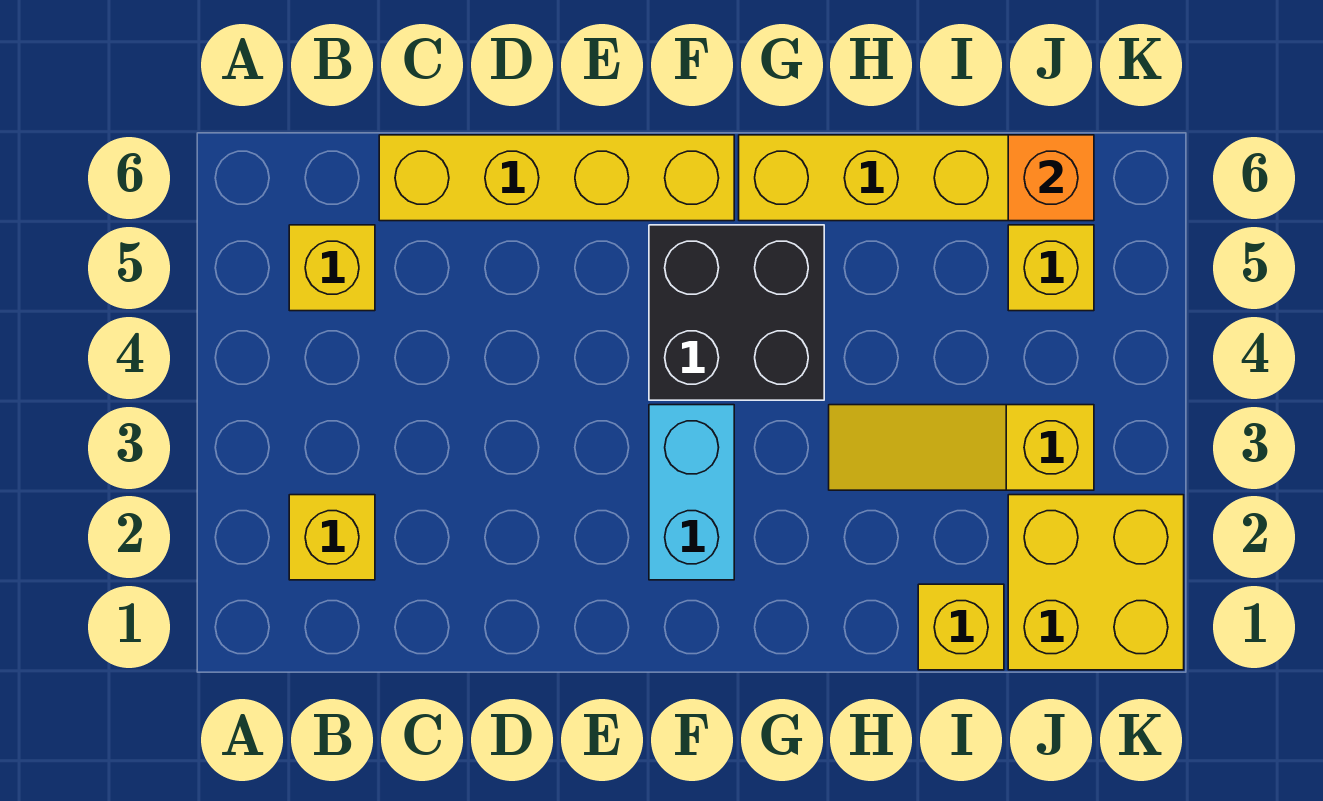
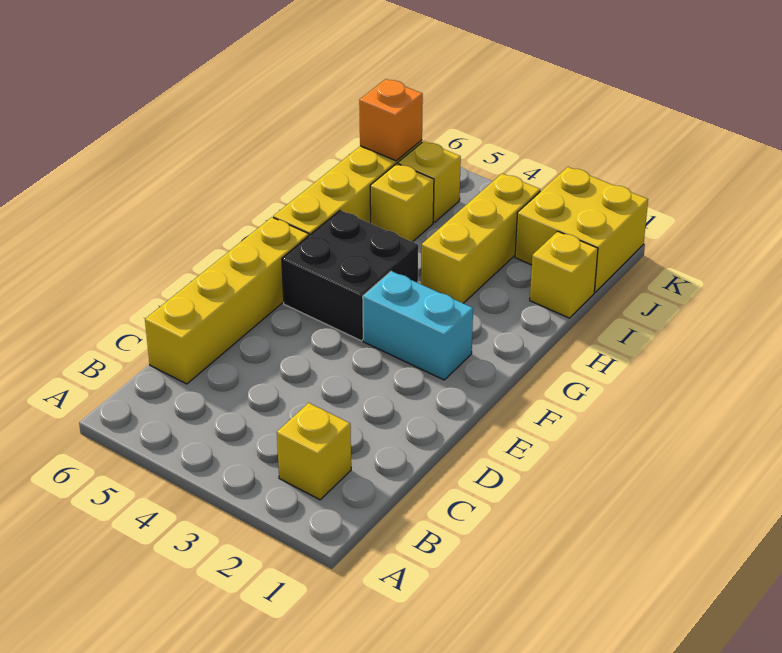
yellow 1x1 brick [289,225,375,311] -> yellow 1x1 brick moved to [370,164,434,242]
yellow 1x3 slope [829,405,1094,490] -> yellow 1x3 brick [421,173,540,303]

